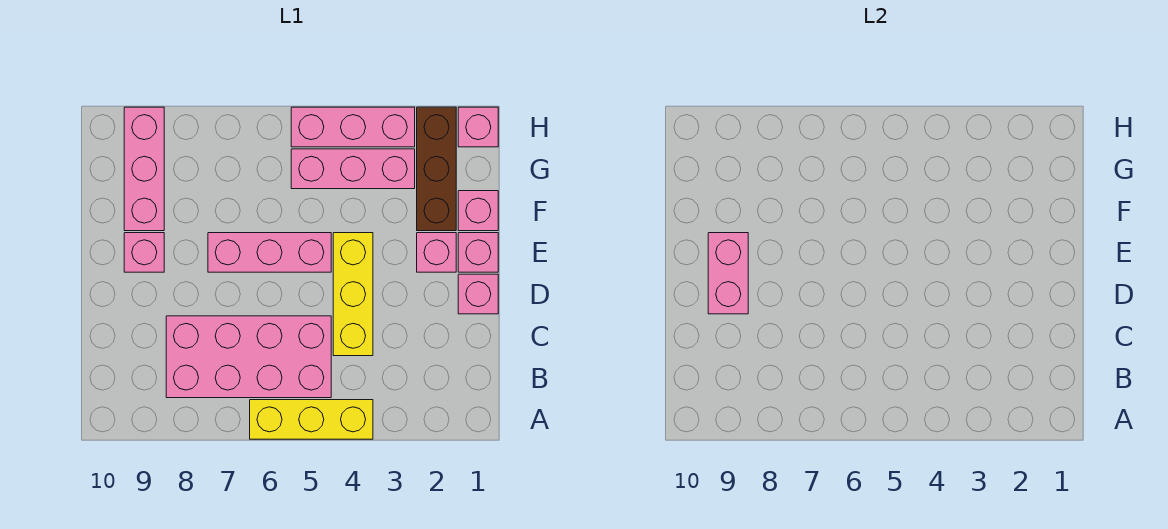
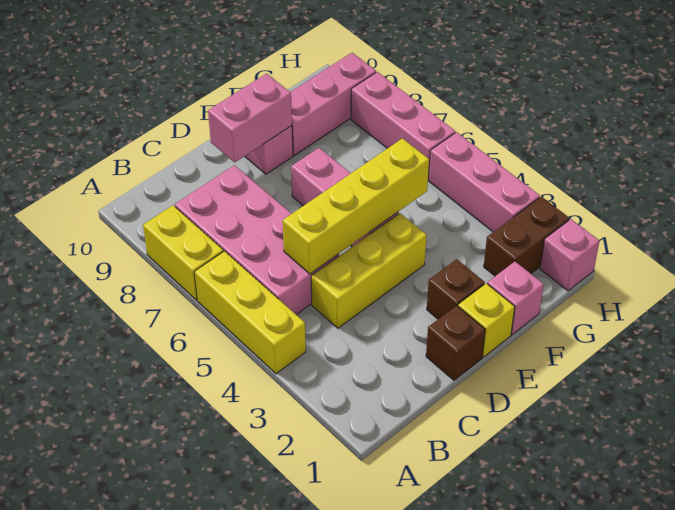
none -> yellow 1x2 brick [143,205,223,300]
none -> yellow 1x4 brick [283,138,429,274]
pink 1x1 brick [458,274,498,314] -> brown 1x1 brick [426,306,485,380]
pink 1x1 brick [458,233,498,272] -> yellow 1x1 brick [458,283,515,357]
pink 1x1 brick [417,233,456,272] -> brown 1x1 brick [427,259,485,319]
brown 1x3 brick [417,107,456,231] -> brown 1x2 brick [484,197,569,276]
pink 1x3 brick [291,149,415,189] -> pink 1x3 brick moved to [351,72,455,179]

